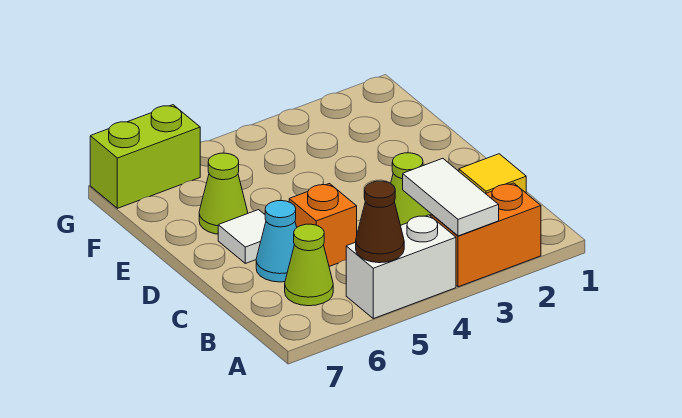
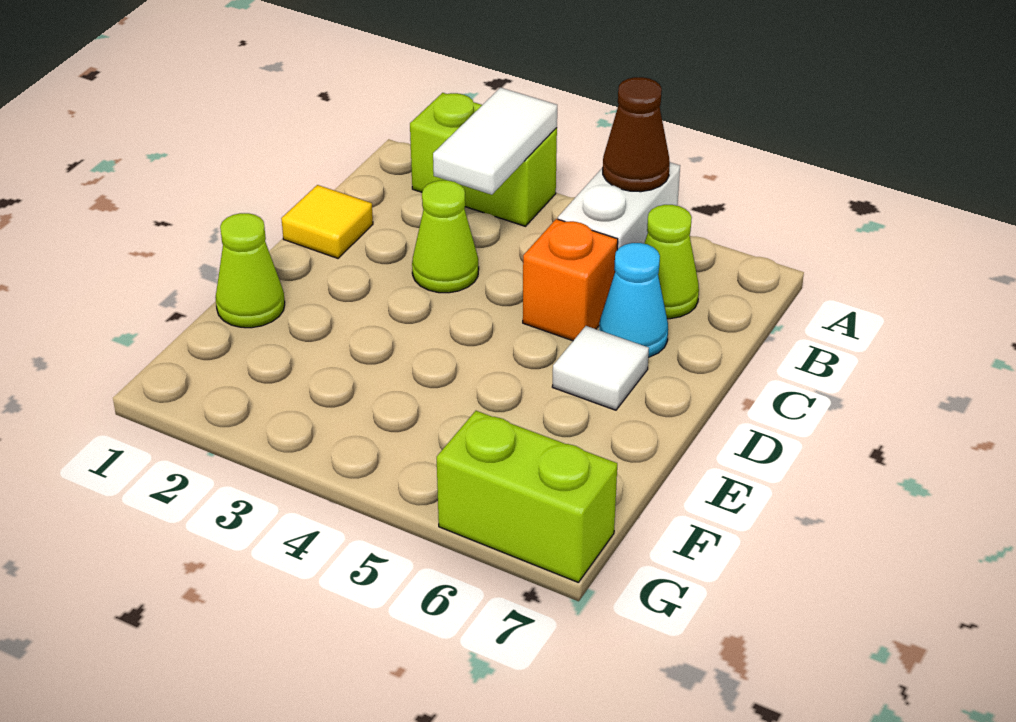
orange 1x2 brick [431,183,541,287] -> lime 1x2 brick [410,93,557,226]
white 1x2 brick [346,215,456,319] -> white 1x2 brick turned to [558,162,680,250]
lime 1x1 cone [199,153,248,234] -> lime 1x1 cone moved to [215,213,285,328]

